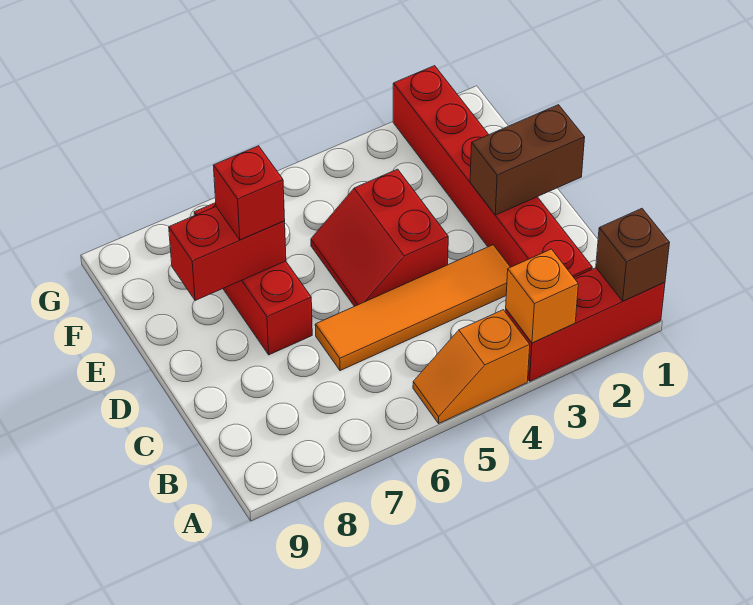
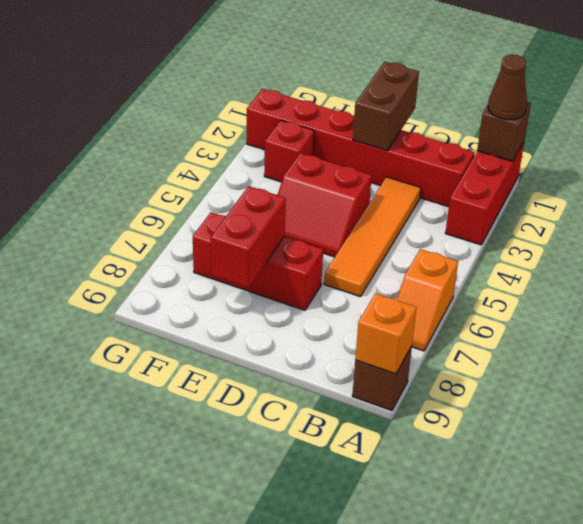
none -> brown 1x1 cone [488,55,527,120]
orange 1x1 brick [506,249,578,343] -> orange 1x1 brick moved to [355,293,416,374]
orange 1x2 slope [413,310,530,423] -> orange 1x2 slope moved to [397,249,458,351]
none -> brown 1x1 brick [352,346,412,411]
red 1x1 brick [213,146,285,240] -> red 1x1 brick moved to [264,120,314,182]

